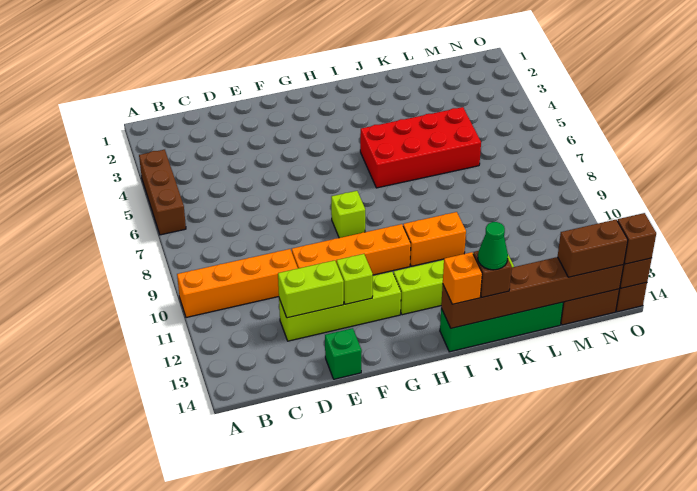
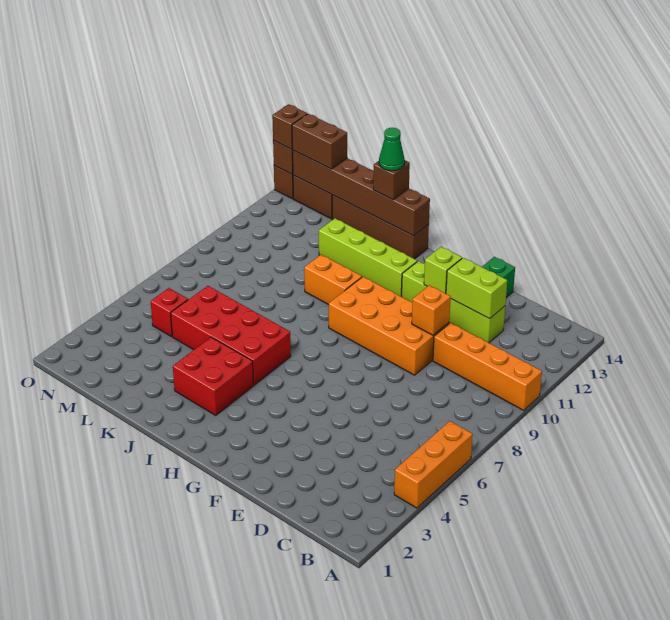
brown 1x3 brick [139,150,186,235] -> orange 1x3 brick [394,421,473,508]
orange 1x4 brick [292,224,411,275] -> orange 2x4 brick [329,277,449,375]
lime 1x1 brick [331,191,365,238] -> none
none -> red 2x2 brick [173,337,253,415]
green 1x4 brick [440,302,563,352] -> brown 1x4 brick [332,195,429,259]
orange 1x1 brick [443,252,482,304] -> orange 1x1 brick moved to [412,285,451,335]
none -> red 1x1 brick [151,288,188,337]

